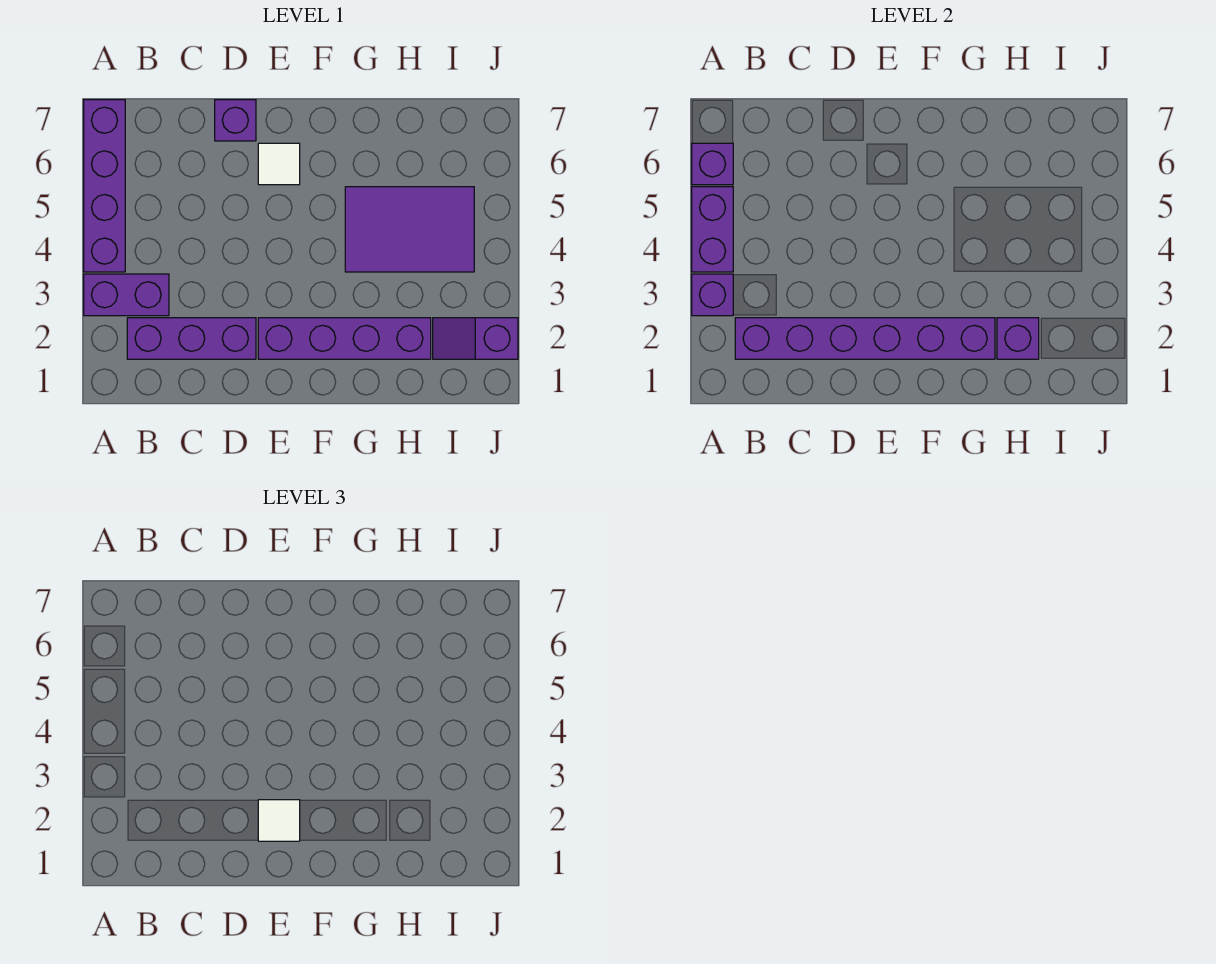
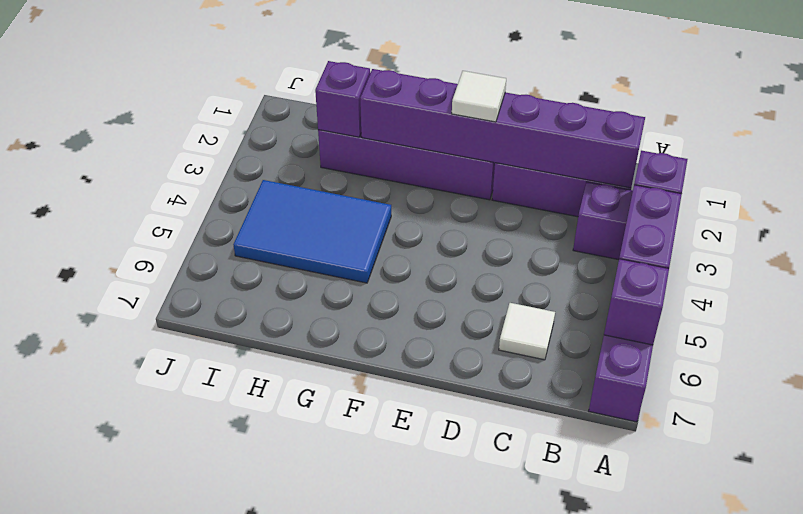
purple 1x1 brick [215,100,256,141] -> none
white 1x1 tile [258,143,300,185] -> white 1x1 tile moved to [499,303,555,360]
purple 2x3 tile [345,187,474,272] -> blue 2x3 tile [233,180,391,283]
purple 1x2 slope [433,318,518,359] -> none

